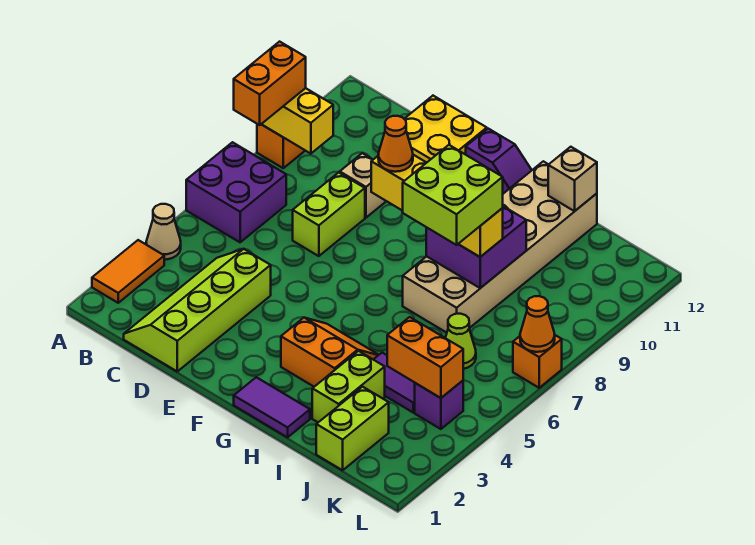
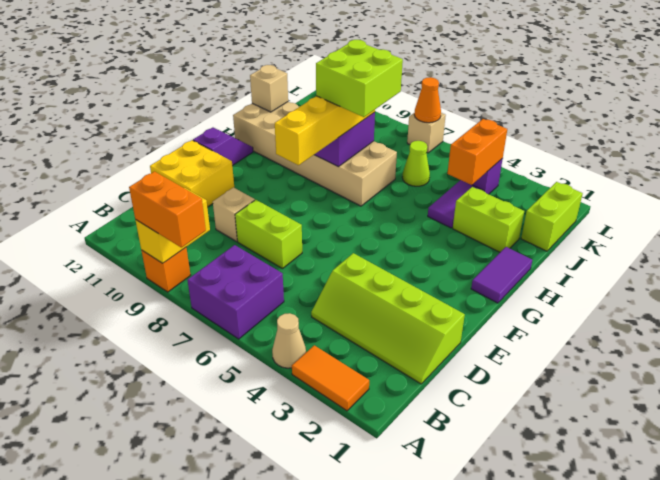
orange 1x1 cone [378,116,413,172] -> none
orange 2x2 slope [281,318,378,387] -> none
lime 1x2 brick [316,387,389,470] -> lime 1x2 brick turned to [521,182,583,251]
orange 1x1 brick [513,335,562,388] -> tan 1x1 brick [407,113,446,153]

